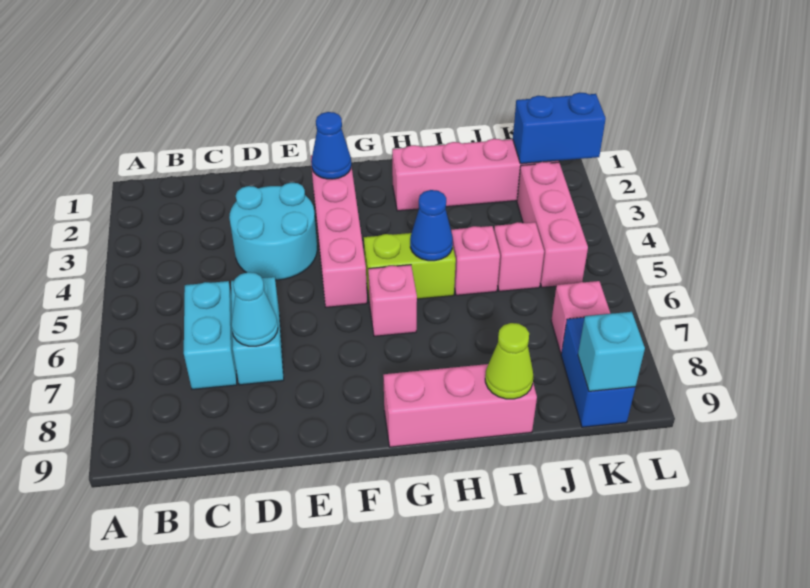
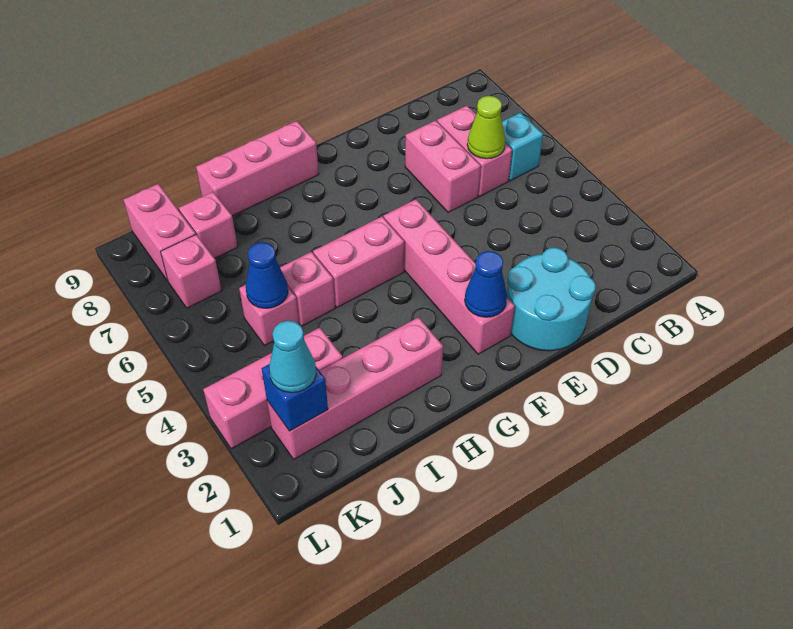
cyan 1x2 brick [184,281,237,389] -> pink 1x2 brick [437,106,512,196]
cyan 2x2 round brick [229,183,317,280] -> cyan 2x2 round brick moved to [507,248,596,351]
cyan 1x2 brick [231,277,284,385] -> pink 1x2 brick [405,120,481,212]
cyan 1x1 cone [231,272,278,346] -> cyan 1x1 cone moved to [269,321,316,393]
lime 1x2 brick [364,233,456,299] -> pink 1x2 brick [313,216,404,307]
pink 1x1 brick [368,265,417,336] -> pink 1x1 brick moved to [179,192,237,258]
blue 1x1 cone [410,190,453,261] -> blue 1x1 cone moved to [246,242,288,308]
lime 1x1 cone [485,323,533,399] -> lime 1x1 cone moved to [467,96,505,159]
blue 1x2 brick [513,93,606,164] -> blue 1x1 brick [262,364,328,431]
pink 1x3 brick [517,162,588,287] -> pink 1x3 brick turned to [203,328,343,449]
blue 1x2 brick [561,317,635,427] -> pink 1x2 brick [124,184,196,281]
cyan 1x1 brick [578,312,645,391] -> cyan 1x1 brick moved to [502,113,543,181]

